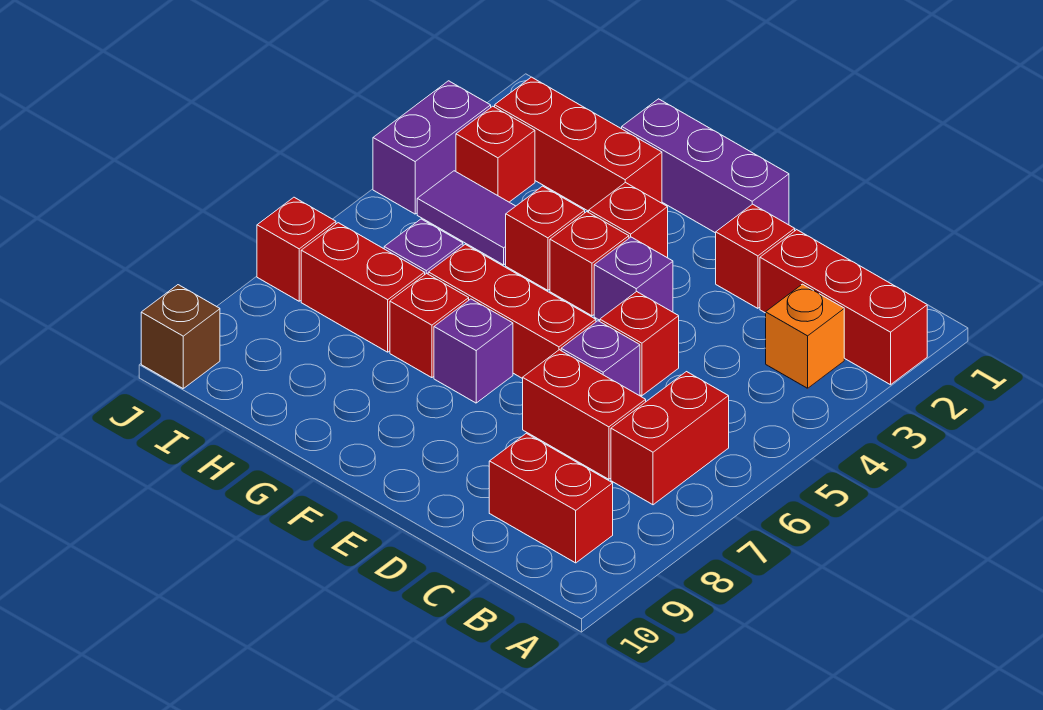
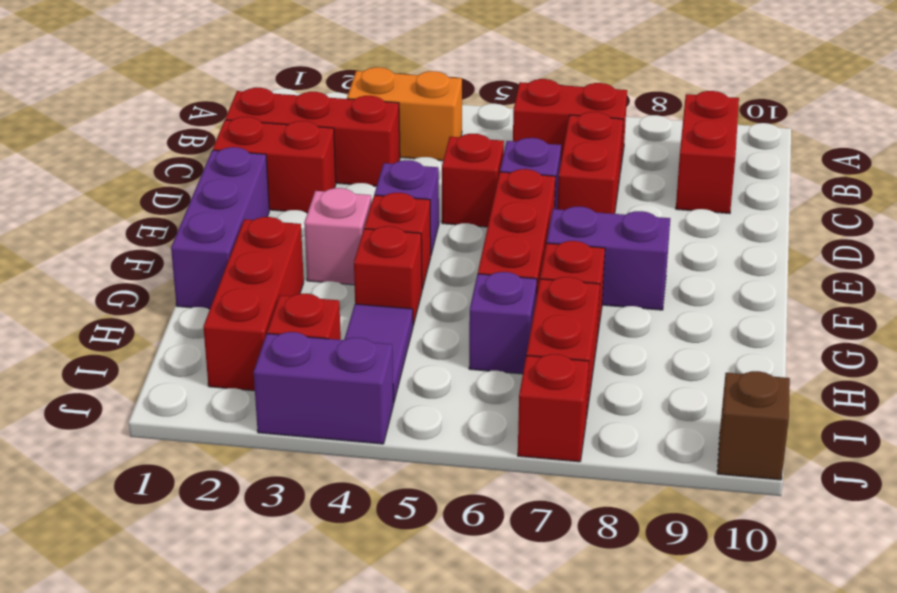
red 1x3 brick [760,230,927,385] -> red 1x3 brick turned to [225,88,400,186]
orange 1x1 brick [766,284,844,388] -> orange 1x2 brick [347,67,462,161]
red 1x1 brick [716,204,795,308] -> red 1x2 brick [213,117,336,213]
red 1x1 brick [589,182,668,258] -> pink 1x1 brick [304,188,371,285]
purple 1x1 brick [434,299,513,403] -> purple 1x2 brick [547,207,670,310]

